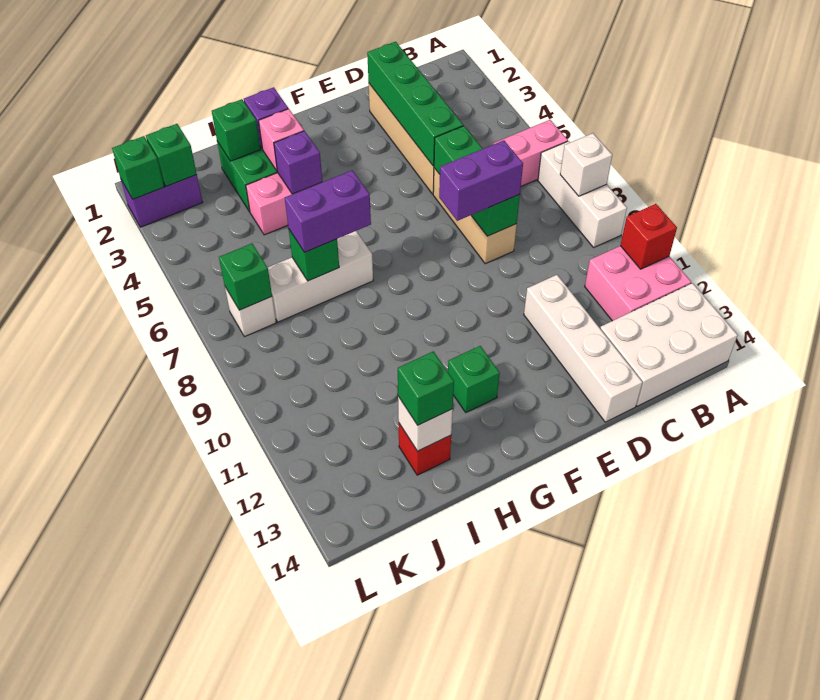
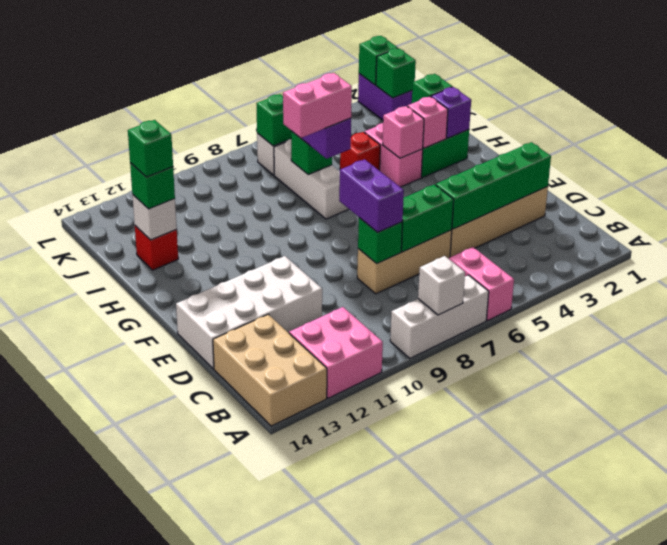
red 1x1 brick [620,204,677,269] -> red 1x1 brick moved to [340,132,380,171]
white 2x3 brick [600,283,738,406] -> tan 2x3 brick [213,314,327,426]
white 1x4 brick [524,275,643,422] -> white 2x4 brick [176,256,322,369]
green 1x1 brick [448,346,500,412] -> green 1x1 brick moved to [128,120,173,177]
purple 1x1 brick [274,131,322,194] -> pink 1x1 brick [382,106,424,158]
none -> pink 1x2 brick [283,73,352,138]

